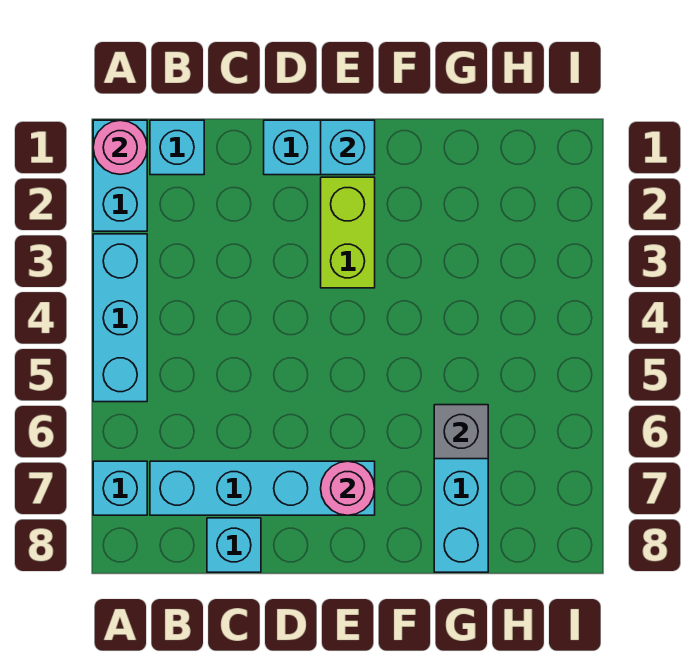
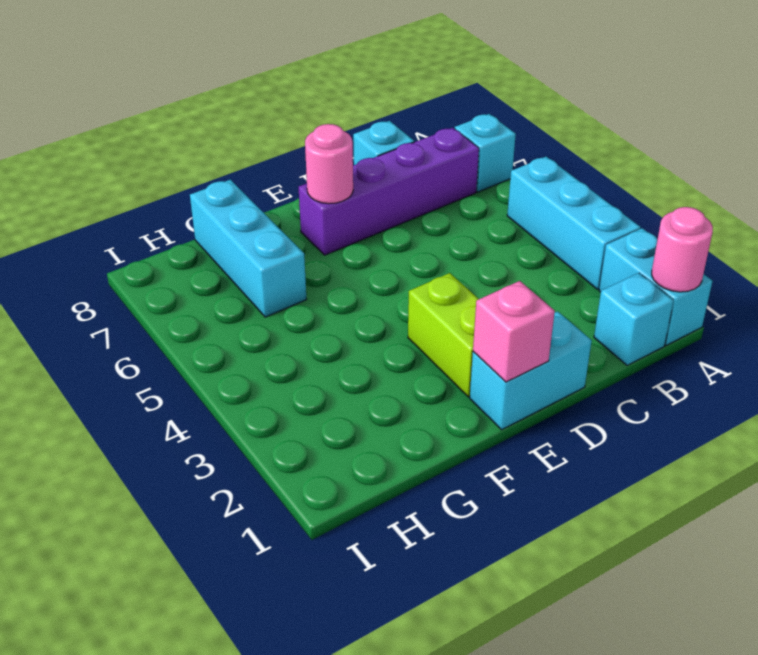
cyan 1x4 brick [150,461,375,515] -> purple 1x4 brick [299,128,479,255]
cyan 1x1 brick [321,120,375,175] -> pink 1x1 brick [473,281,555,382]
grey 1x1 brick [434,405,488,459] -> none

